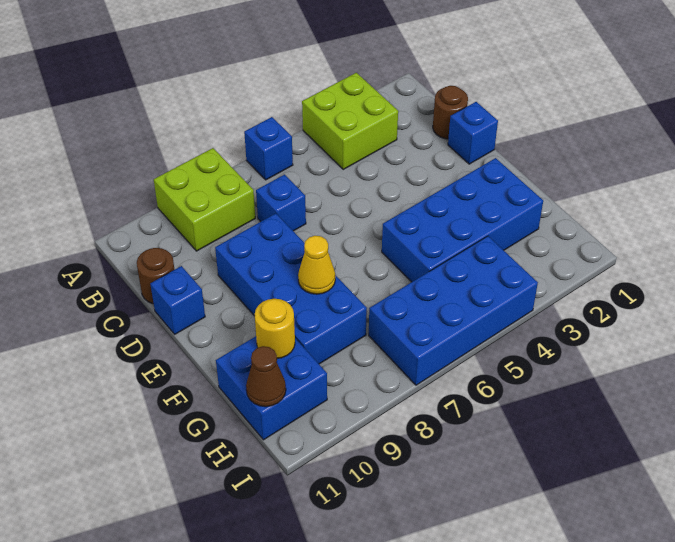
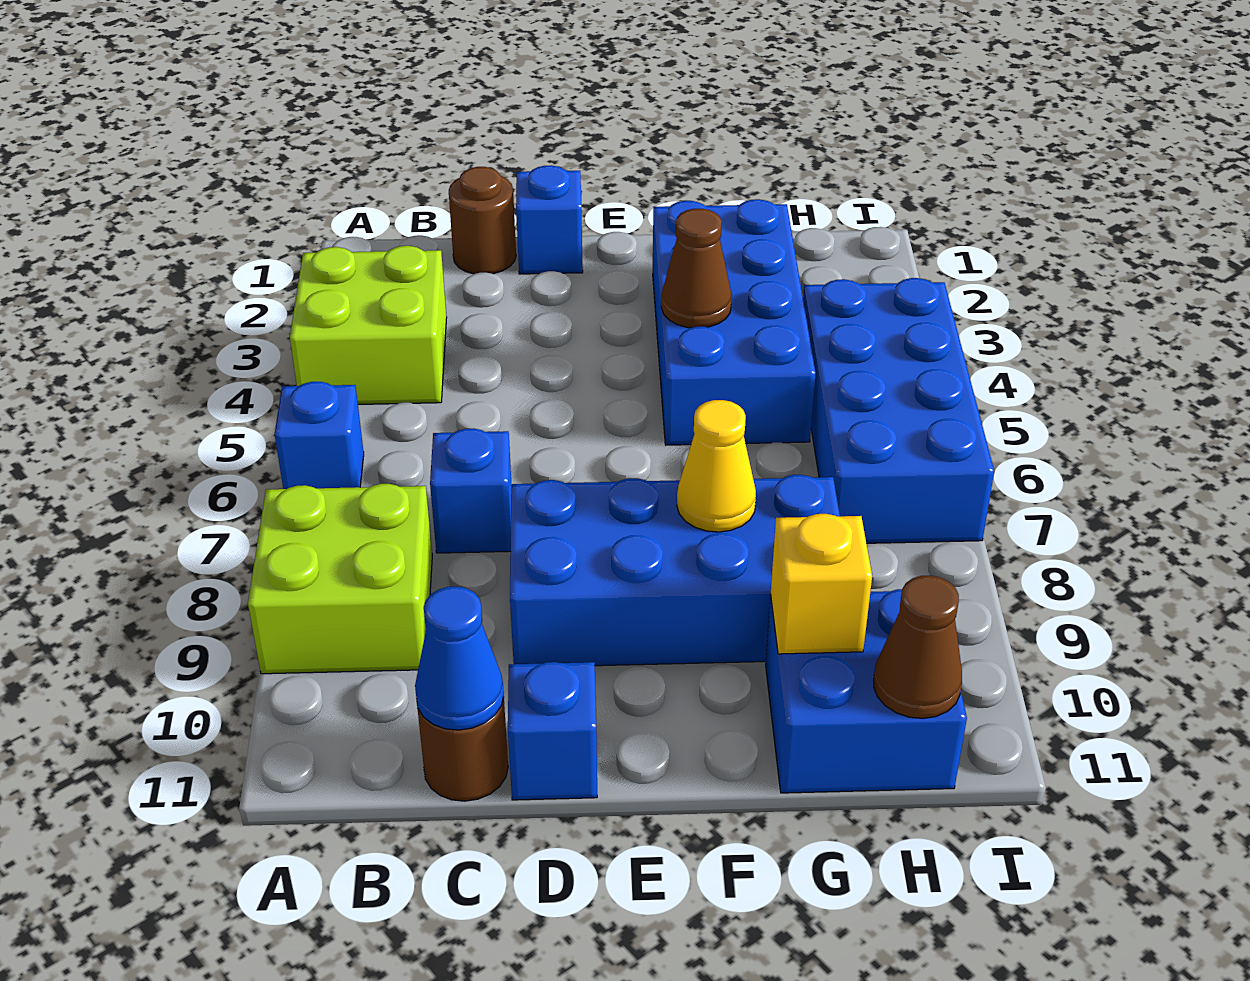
none -> blue 1x1 cone [415,587,504,730]
none -> brown 1x1 cone [661,209,732,328]
yellow 1x1 round brick [255,299,295,358] -> yellow 1x1 brick [770,514,872,654]

